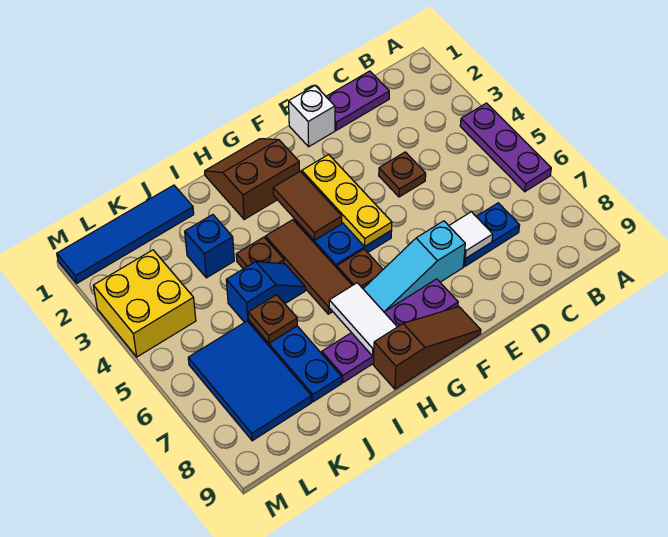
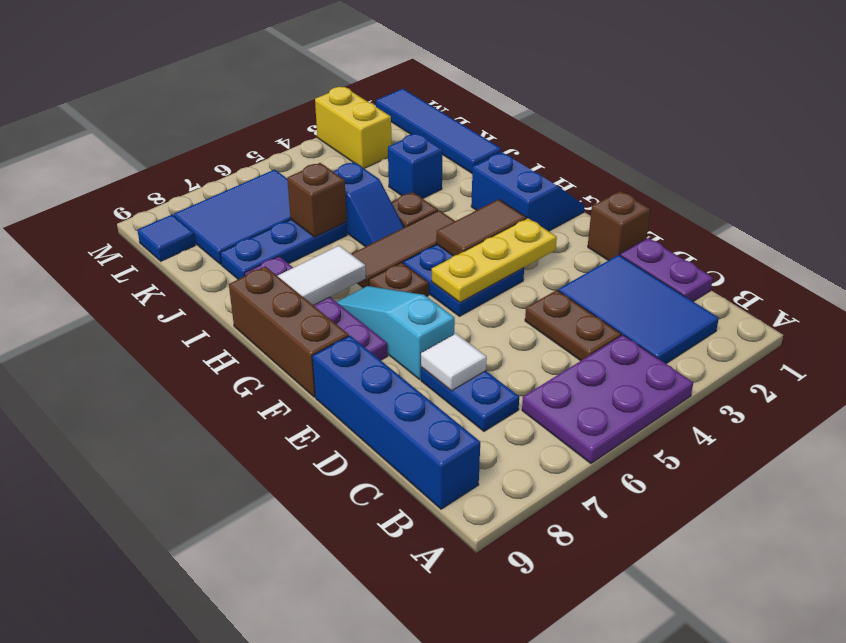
purple 1x3 plate [460,103,551,192] -> purple 2x3 plate [522,335,693,464]
none -> blue 2x3 tile [558,255,719,364]
none -> blue 1x4 brick [312,336,480,509]
brown 1x1 plate [379,152,426,197] -> brown 1x2 plate [525,290,621,361]
white 1x1 brick [289,86,335,147] -> brown 1x1 brick [588,191,651,260]
brown 1x3 slope [373,307,481,389] -> brown 1x3 brick [229,266,349,397]
brown 2x2 slope [205,139,299,219] -> blue 2x2 slope [471,152,585,231]
brown 1x1 plate [248,295,297,343] -> brown 1x1 brick [287,163,347,237]
yellow 2x2 brick [93,250,196,357] -> yellow 1x2 brick [315,87,391,168]
none -> blue 1x1 tile [137,215,195,261]

